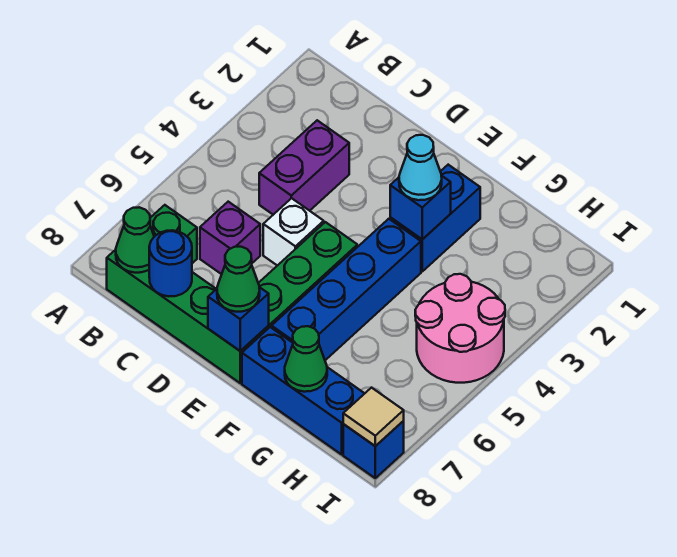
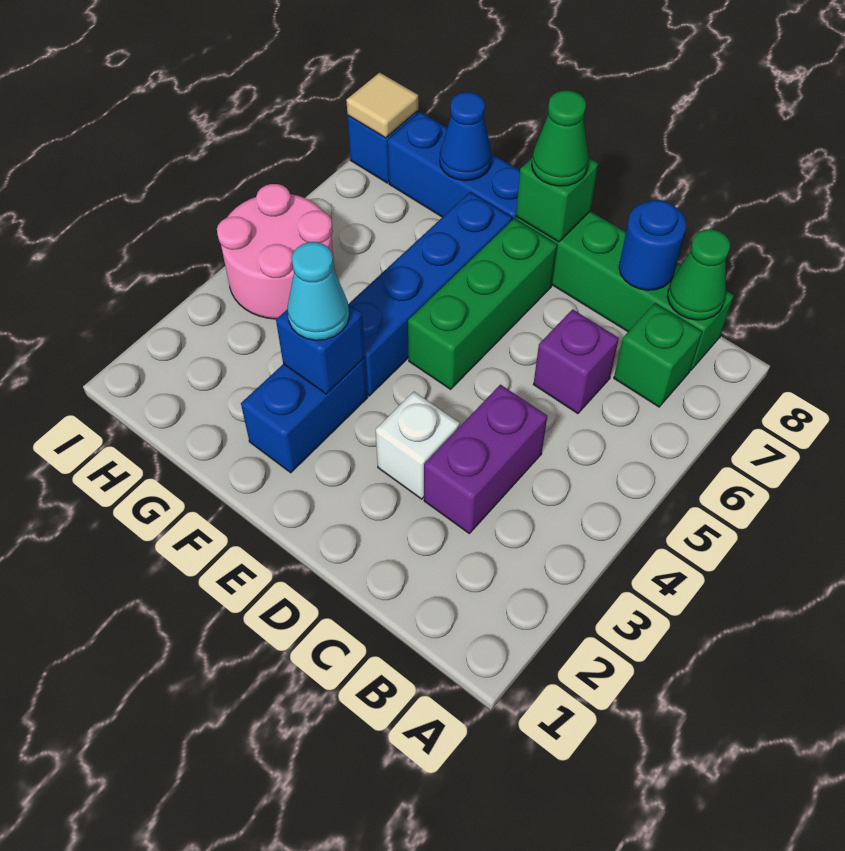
white 1x1 brick [263,198,324,266] -> white 1x1 brick moved to [376,392,460,499]
blue 1x1 brick [208,287,269,351] -> green 1x1 brick [516,158,598,242]
green 1x1 cone [285,326,327,392] -> blue 1x1 cone [440,92,492,181]

